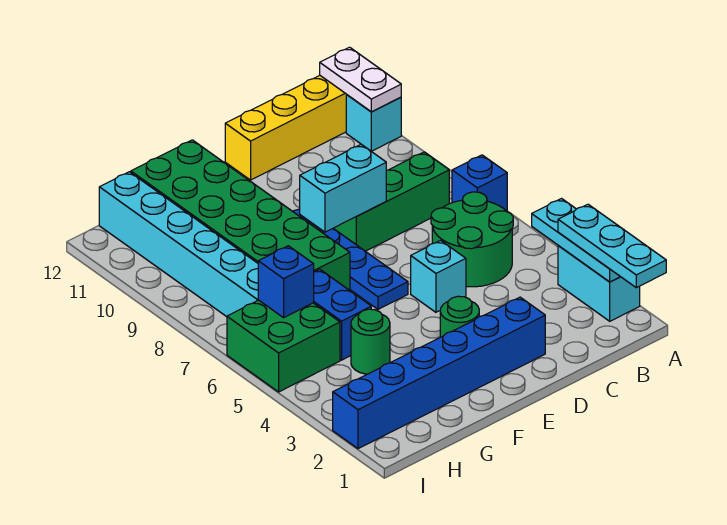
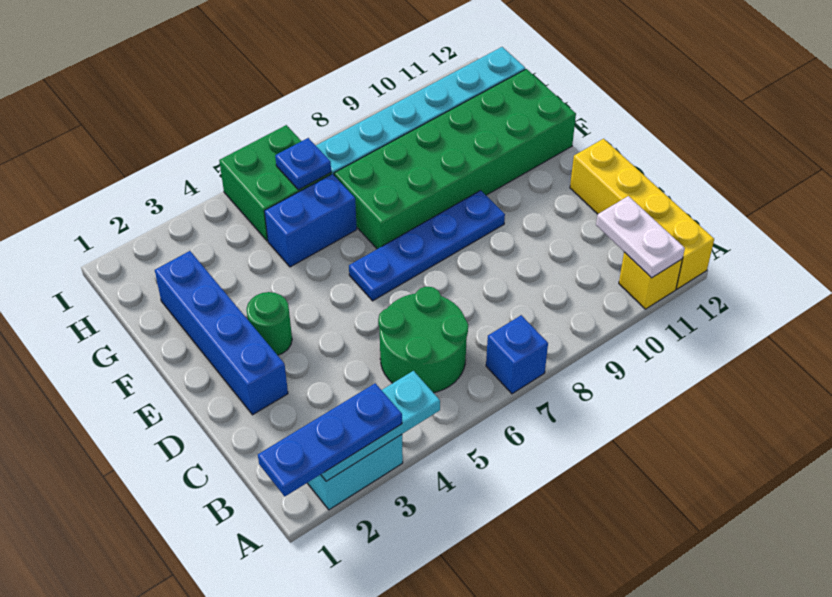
cyan 1x3 plate [558,204,666,288] -> blue 1x3 plate [258,383,402,496]
cyan 1x1 brick [346,94,401,151] -> yellow 1x1 brick [619,252,682,309]
white 1x2 plate [320,47,401,112] -> white 1x2 plate turned to [596,196,685,278]
green 1x3 brick [333,152,449,251] -> none
blue 1x6 brick [333,297,545,449] -> blue 1x4 brick [155,251,288,415]
cyan 1x1 brick [411,241,466,312] -> none
cyan 1x2 brick [300,144,386,232] -> none
green 1x1 round brick [351,309,390,374] -> none
blue 1x1 brick [258,246,314,318] -> blue 1x1 plate [275,138,331,190]

